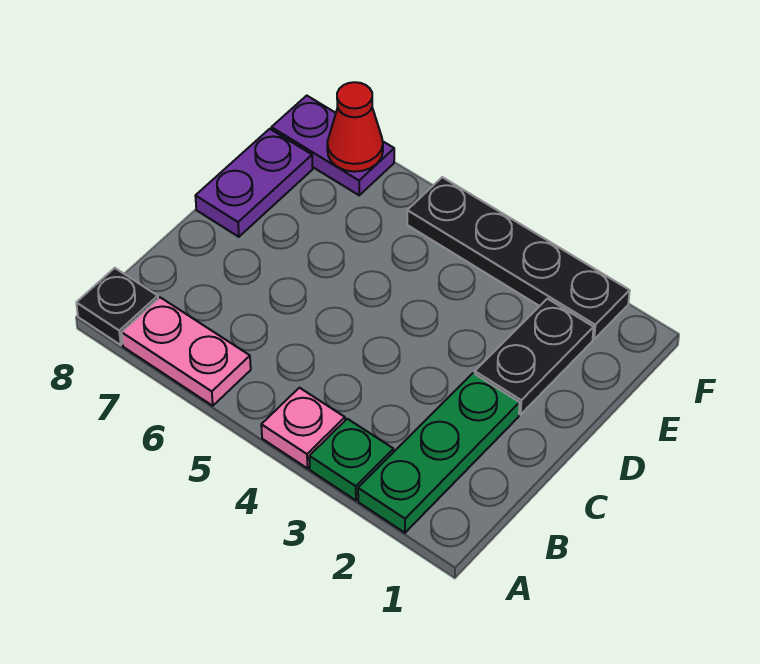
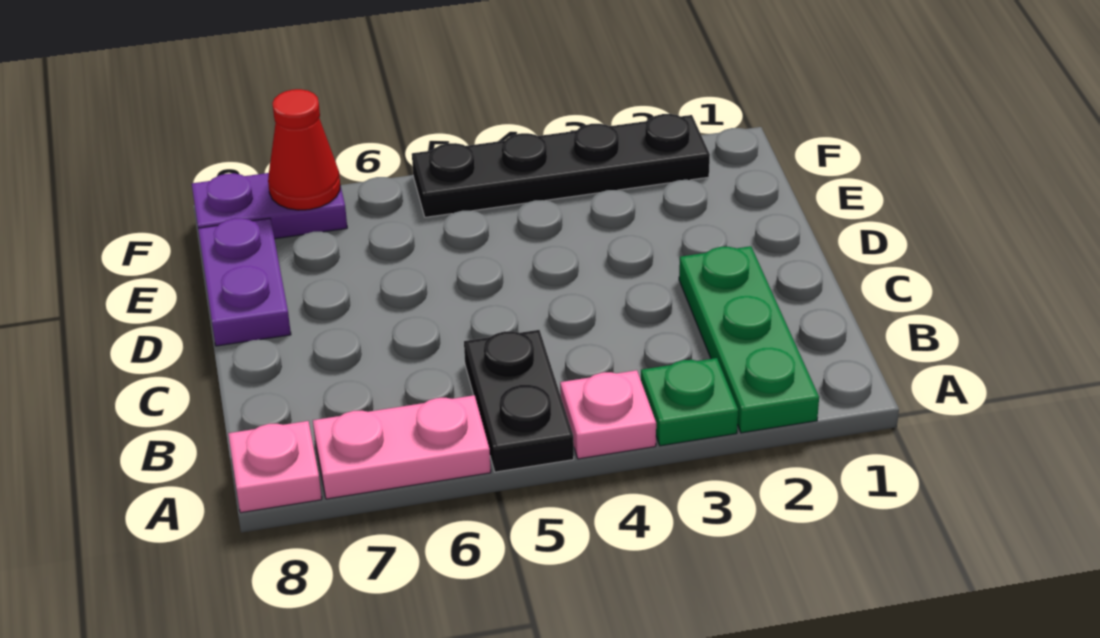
black 1x1 plate [76,268,158,345] -> pink 1x1 plate [228,421,322,513]
black 1x2 plate [475,299,594,415] -> black 1x2 plate moved to [464,330,574,472]

